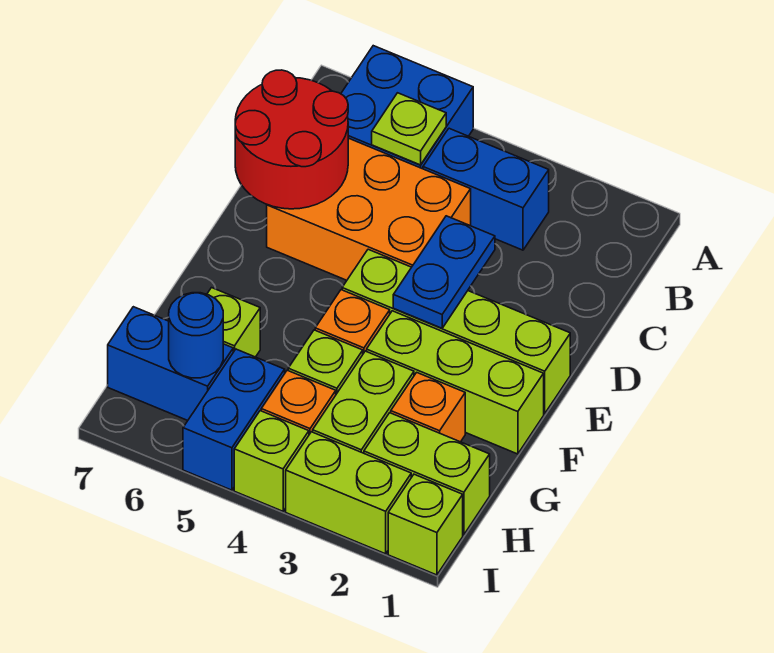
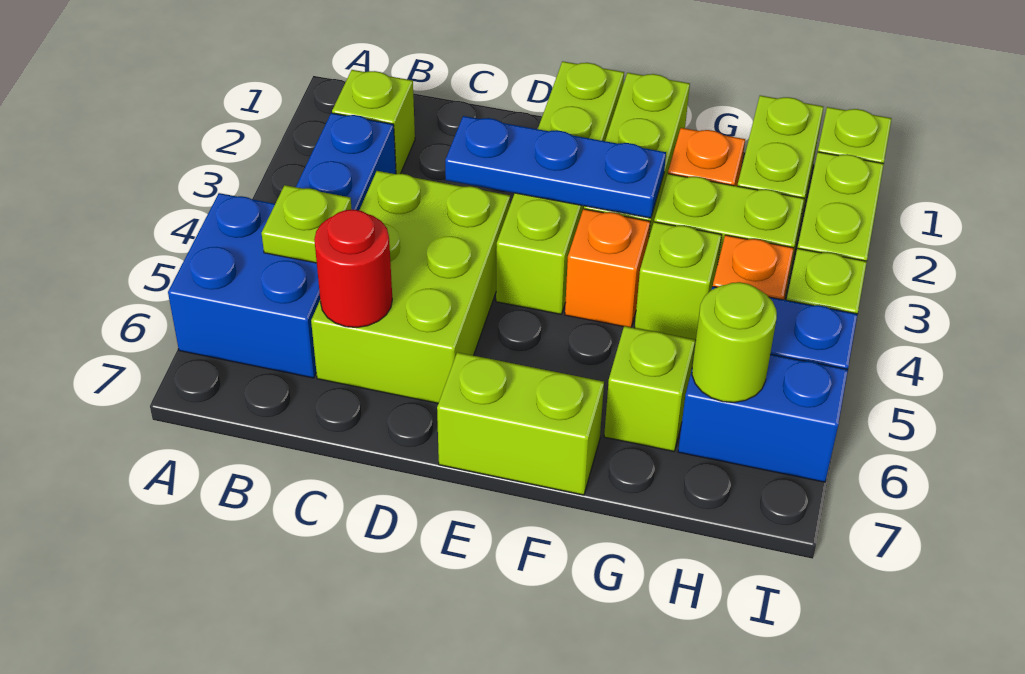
none -> lime 1x1 brick [332,70,415,174]
orange 2x3 brick [267,138,471,280] -> lime 2x3 brick [311,171,510,403]
red 2x2 round brick [235,70,348,209] -> red 1x1 round brick [314,210,392,327]
blue 1x2 plate [393,216,495,328] -> blue 1x3 plate [445,116,666,218]
none -> lime 1x2 brick [437,352,604,495]
blue 1x2 brick [108,307,233,420] -> blue 1x2 brick turned to [678,354,848,482]
blue 1x1 round brick [169,293,223,378] -> lime 1x1 round brick [692,282,777,402]

